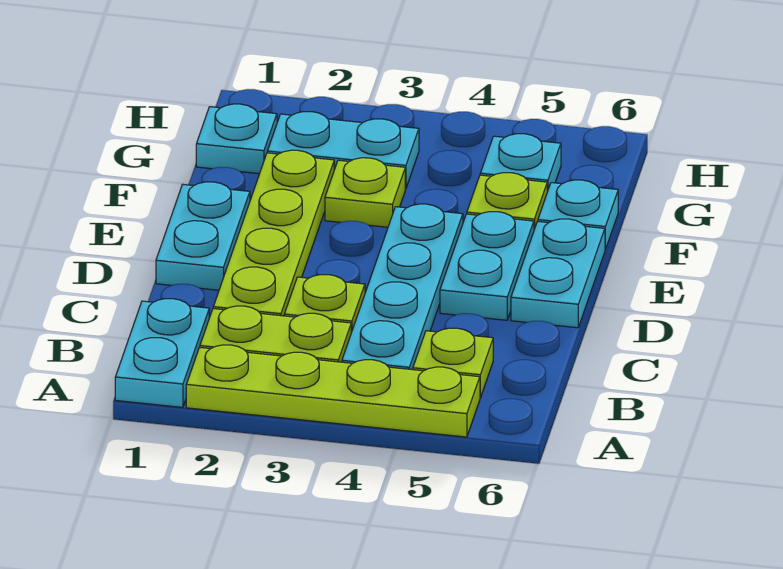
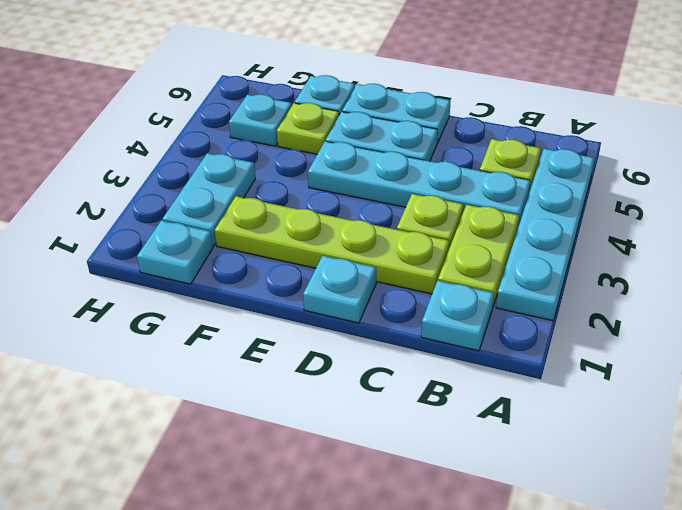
cyan 1x2 plate [115,299,209,407] -> cyan 1x1 plate [421,281,494,351]
lime 1x4 plate [186,345,480,437] -> cyan 1x4 plate [496,149,595,321]
cyan 1x2 plate [156,182,250,290] -> cyan 1x1 plate [303,256,376,323]
lime 1x1 plate [325,158,405,227] -> none

